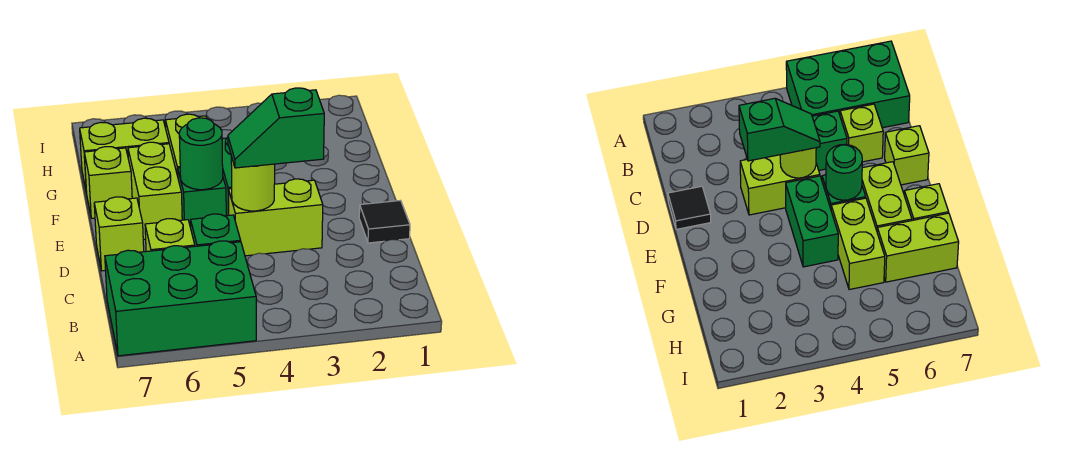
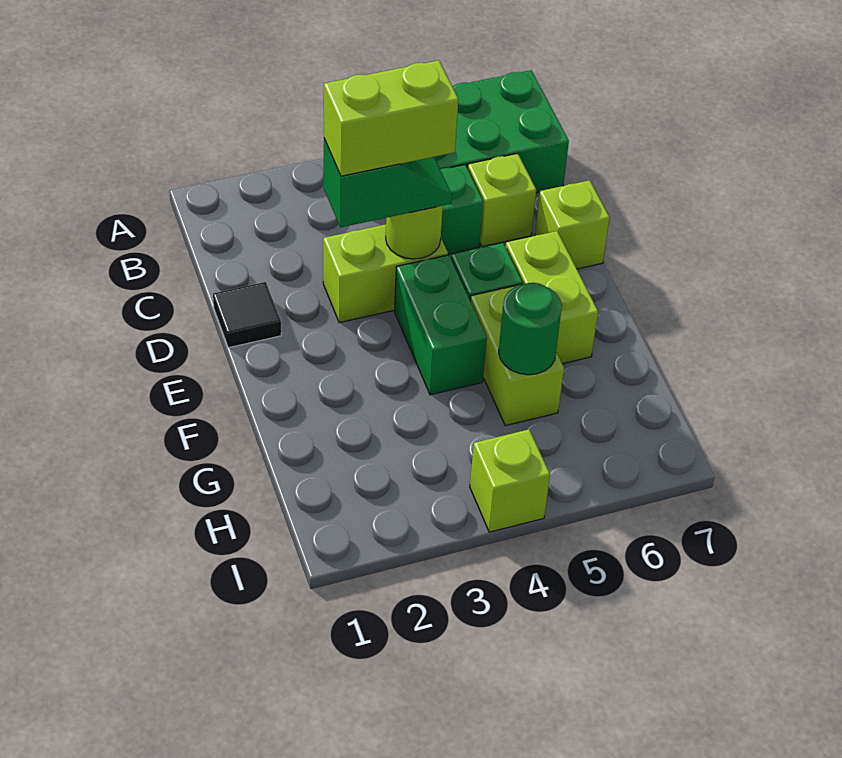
green 1x1 round brick [179,118,223,190] -> green 1x1 round brick moved to [499,283,562,375]
lime 1x1 brick [84,147,132,218] -> lime 1x1 brick moved to [470,429,550,532]
lime 1x2 brick [80,118,169,193] -> lime 1x2 brick moved to [324,60,458,176]

